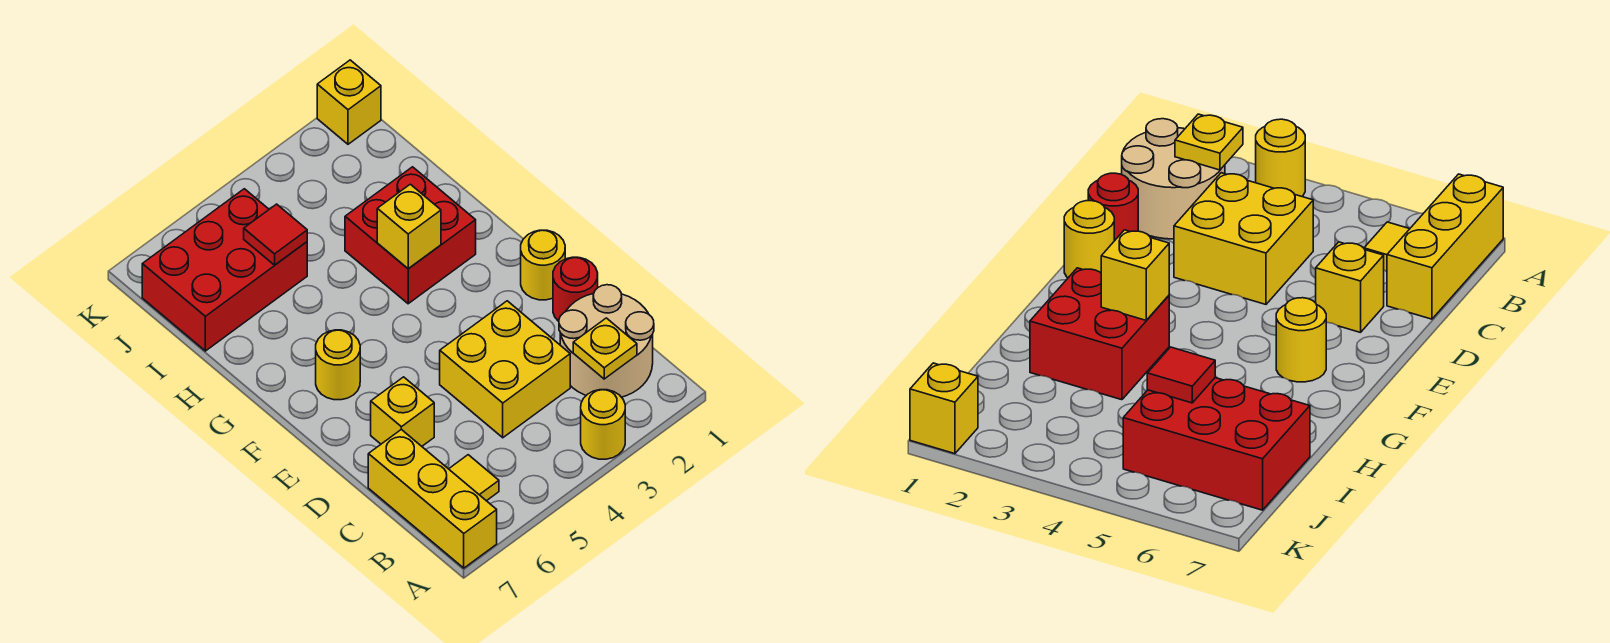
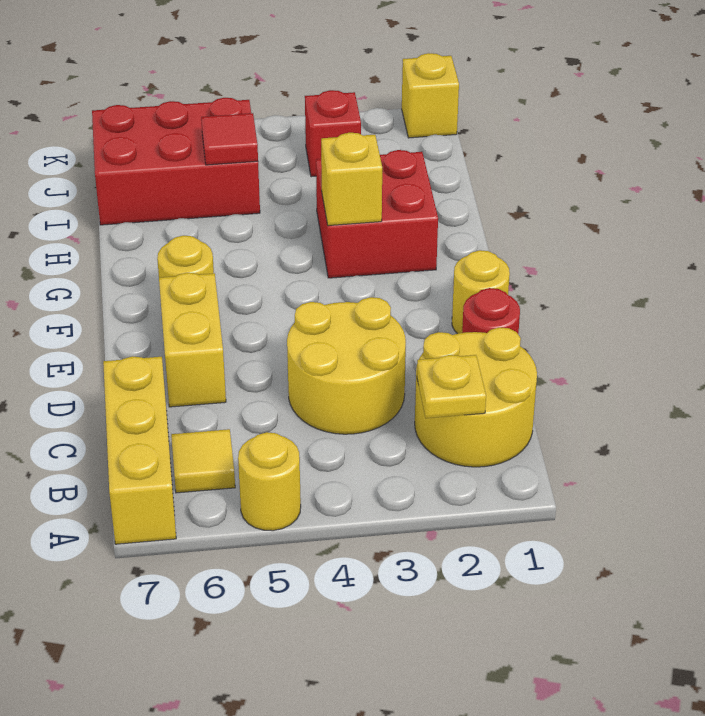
yellow 1x1 round brick [581,390,625,459] -> yellow 1x1 round brick moved to [238,432,301,531]
tan 2x2 round brick [559,285,654,397] -> yellow 2x2 round brick [415,327,537,467]
yellow 2x2 brick [440,301,570,438] -> yellow 2x2 round brick [287,297,406,434]
yellow 1x1 brick [371,377,434,446] -> yellow 1x2 brick [159,273,226,407]
none -> red 1x1 brick [305,90,361,177]

